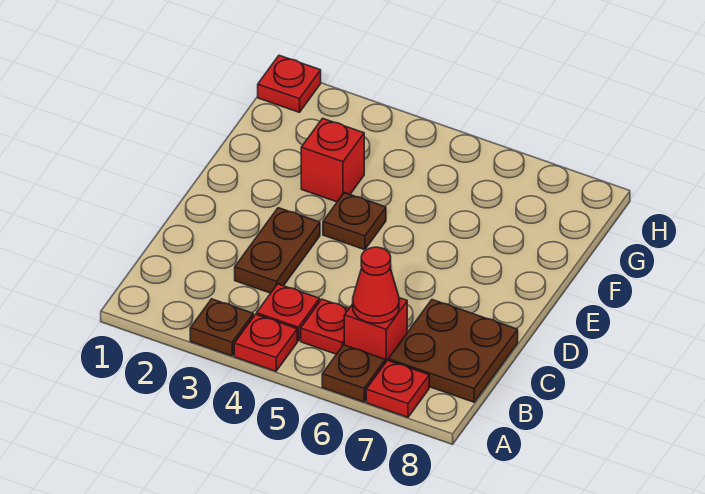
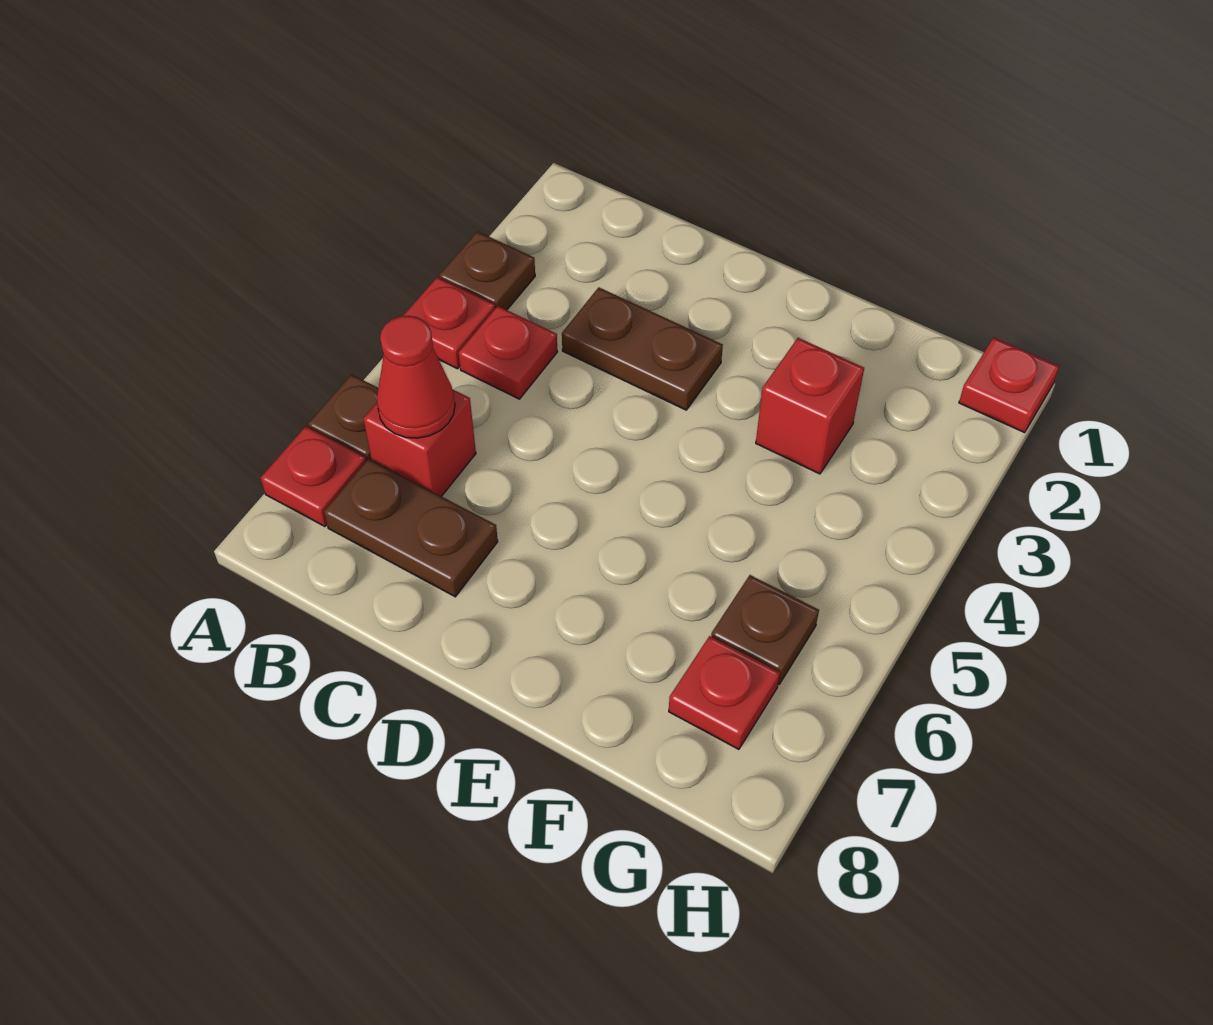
red 1x1 plate [301,299,349,354] -> red 1x1 plate moved to [669,636,780,749]
brown 2x2 plate [388,300,518,402] -> brown 1x2 plate [324,459,498,597]
brown 1x1 plate [323,193,386,250] -> brown 1x1 plate moved to [711,575,819,684]

